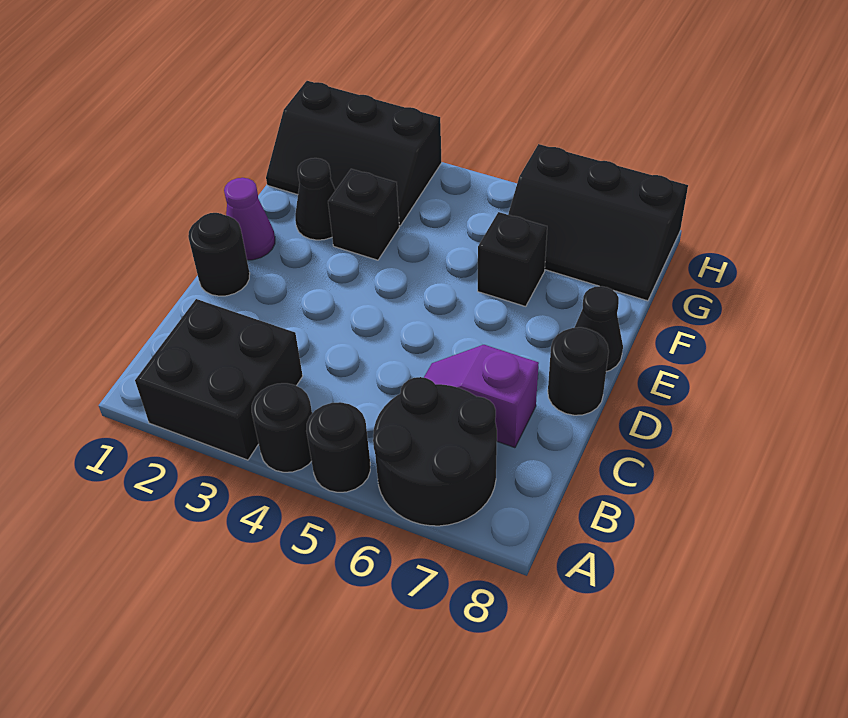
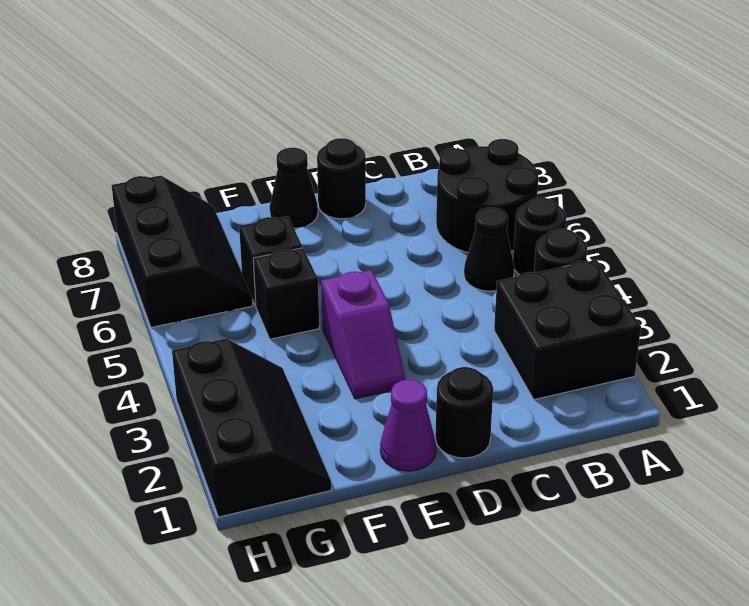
purple 1x2 slope [424,345,539,448] -> purple 1x2 slope moved to [321,270,406,399]
black 1x1 cone [295,158,335,240] -> black 1x1 cone moved to [464,208,514,291]
black 1x1 brick [328,169,399,260] -> black 1x1 brick moved to [253,248,319,339]

